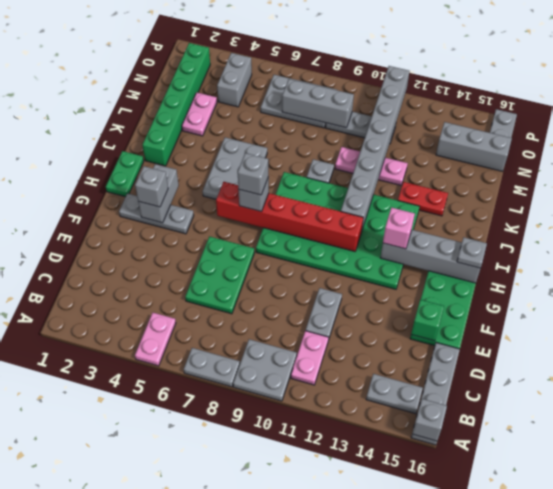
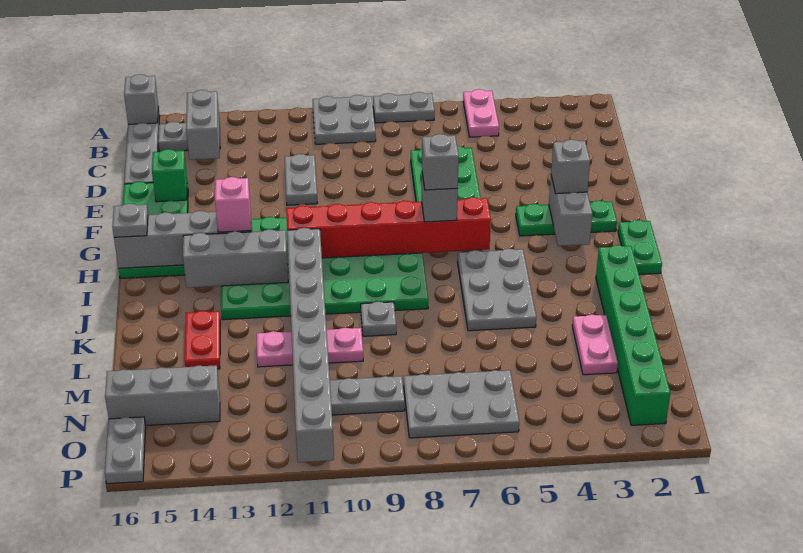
pink 1x2 plate [291,331,329,385] -> none
grey 1x3 plate [119,193,194,234] -> green 1x3 plate [516,201,617,236]
red 1x2 plate [398,182,448,216] -> red 1x2 plate turned to [185,311,220,369]
grey 1x2 brick [217,53,252,107] -> grey 1x2 brick moved to [186,90,220,160]
grey 1x3 brick [282,79,354,128] -> grey 1x3 brick moved to [183,229,288,288]

